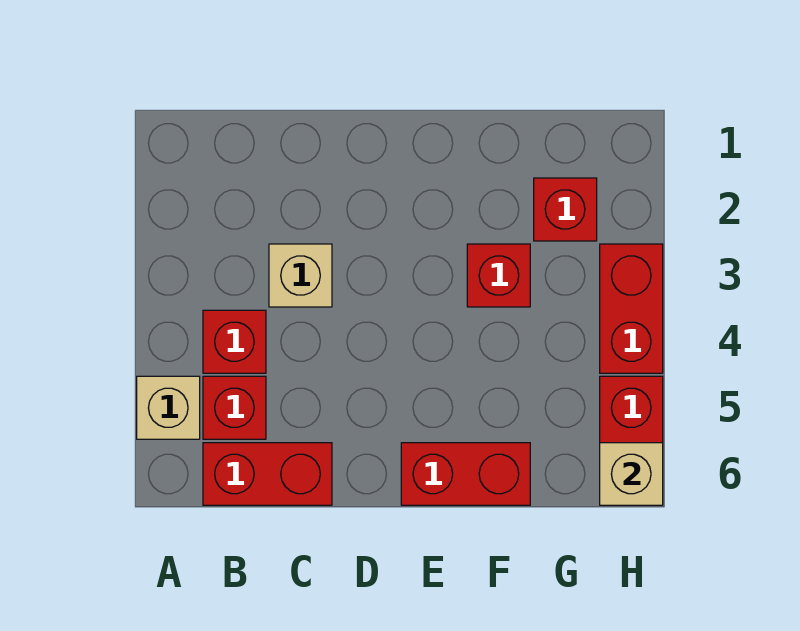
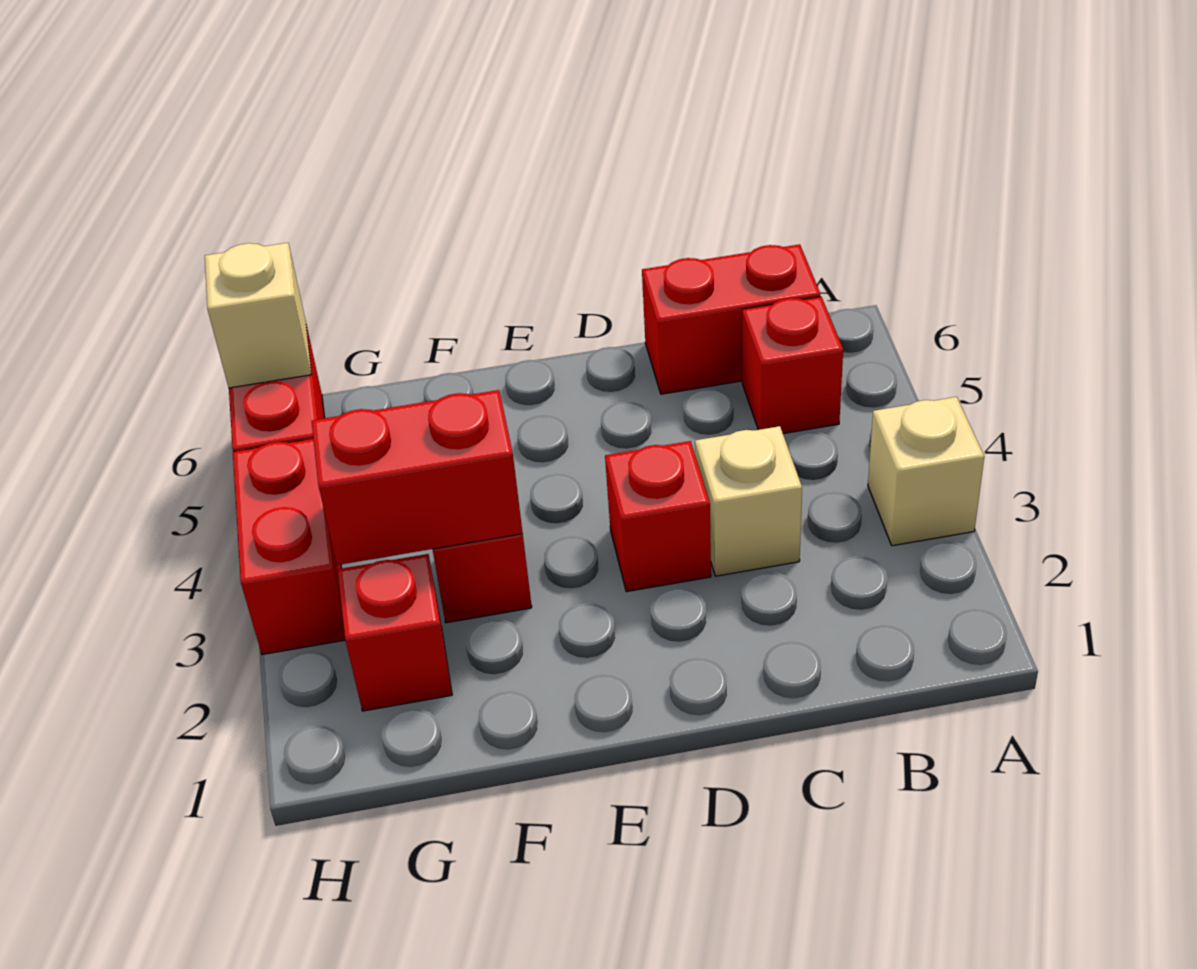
tan 1x1 brick [137,376,200,439] -> tan 1x1 brick moved to [868,397,984,546]
red 1x1 brick [203,310,266,373] -> red 1x1 brick moved to [605,441,711,592]
red 1x2 brick [401,443,530,505] -> red 1x2 brick moved to [312,390,523,565]

